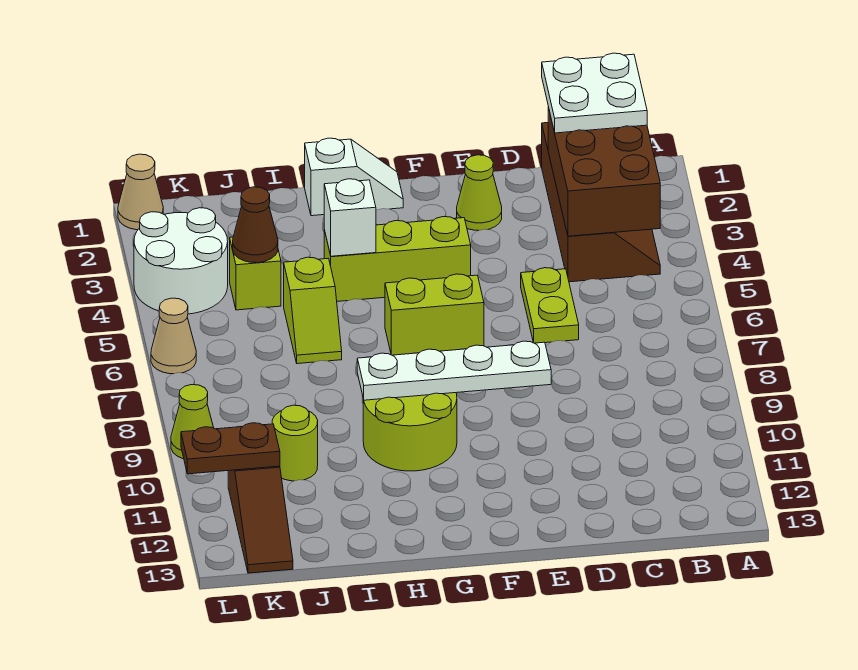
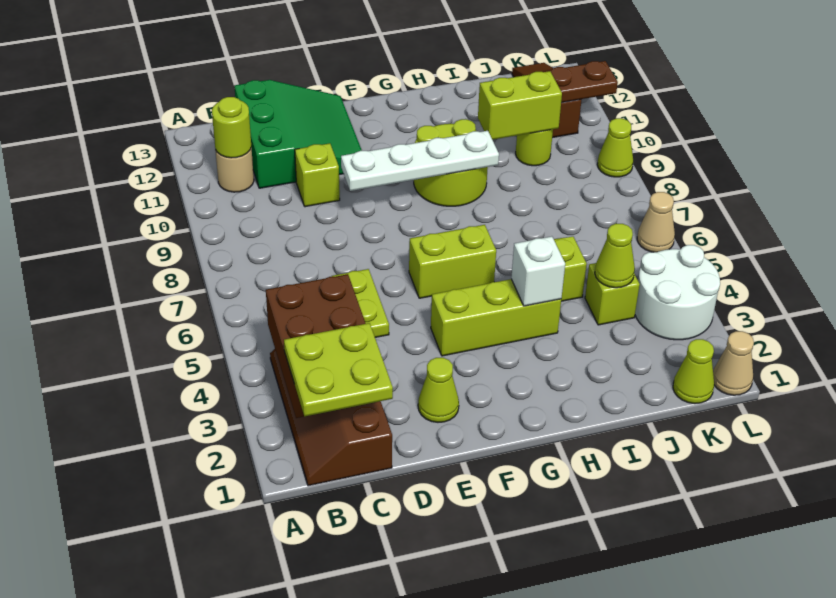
white 2x2 plate [542,53,647,133] -> lime 2x2 plate [284,323,393,417]
none -> tan 1x1 round brick [215,148,254,192]
none -> lime 1x1 round brick [212,97,251,158]
none -> green 3x3 slope [234,80,362,188]
none -> lime 1x1 brick [295,143,340,207]
white 1x2 slope [305,138,403,216] -> none
none -> lime 1x2 brick [478,71,562,140]
brown 1x1 cone [233,187,278,263] -> lime 1x1 cone [595,224,635,288]
none -> lime 1x1 cone [673,339,714,404]

